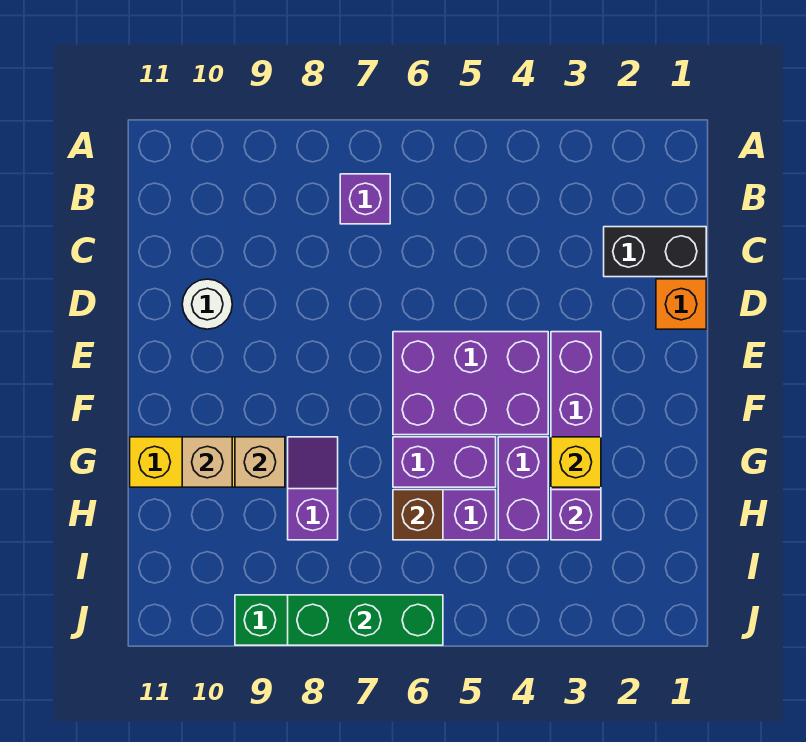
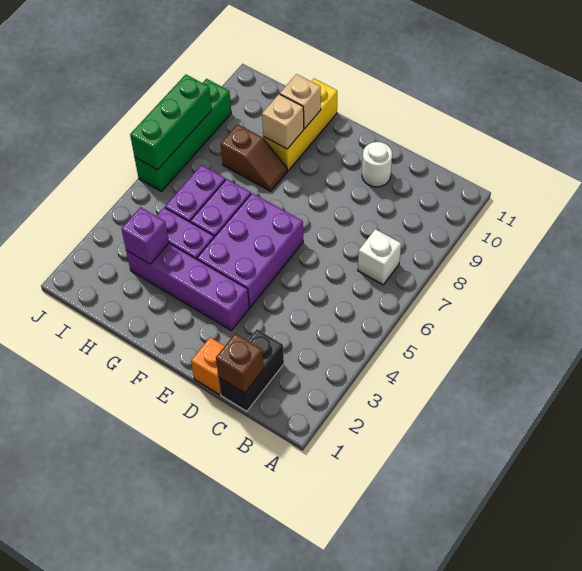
purple 1x1 brick [340,174,390,224] -> white 1x1 brick [358,229,401,285]
yellow 1x1 brick [551,437,601,487] -> none
purple 1x2 slope [288,437,338,540] -> brown 1x2 slope [221,124,287,191]
brown 1x1 brick [393,490,443,540] -> brown 1x1 brick moved to [216,333,264,393]

